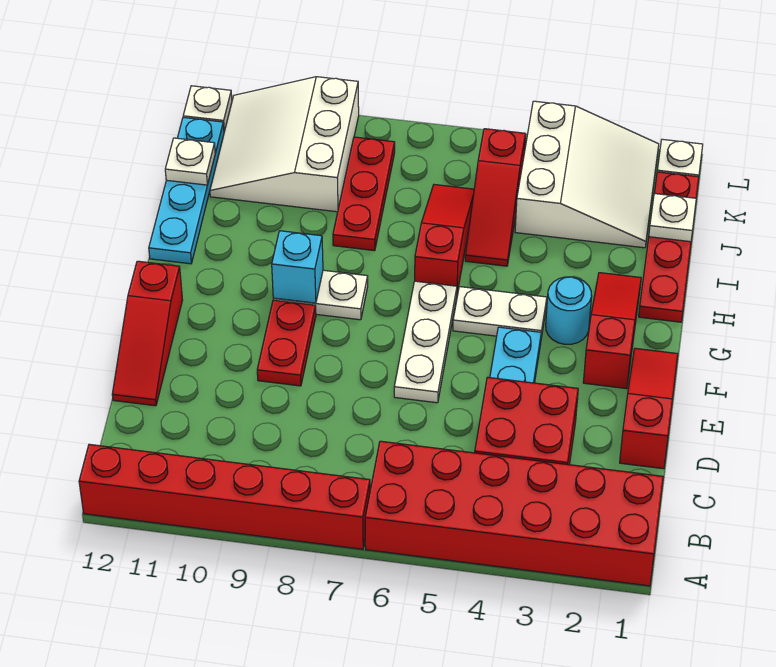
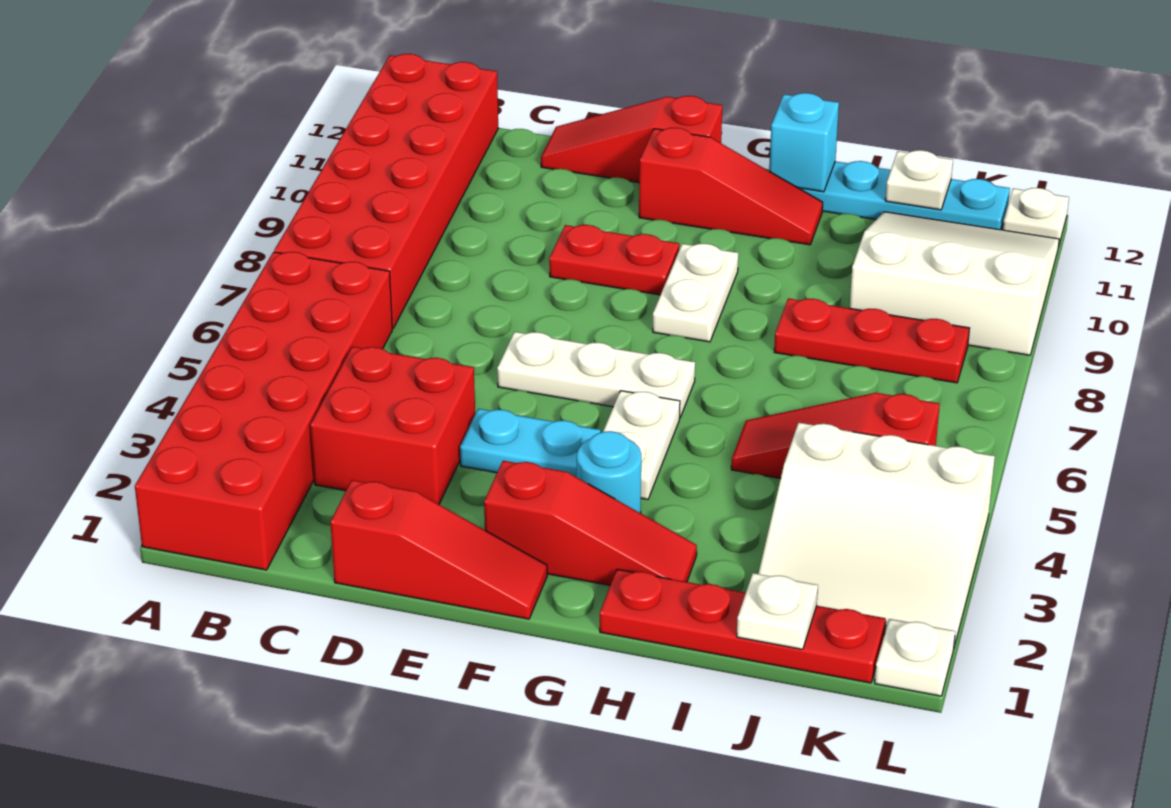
red 1x6 brick [79,444,370,549] -> red 2x6 brick [274,54,498,328]
cyan 1x1 brick [272,231,323,303] -> cyan 1x1 brick moved to [769,93,839,192]
red 1x3 slope [415,185,474,293] -> red 1x3 slope moved to [639,128,823,245]

